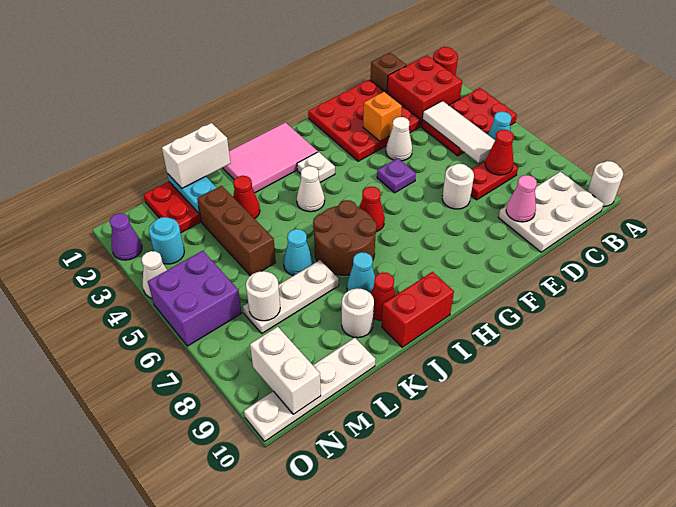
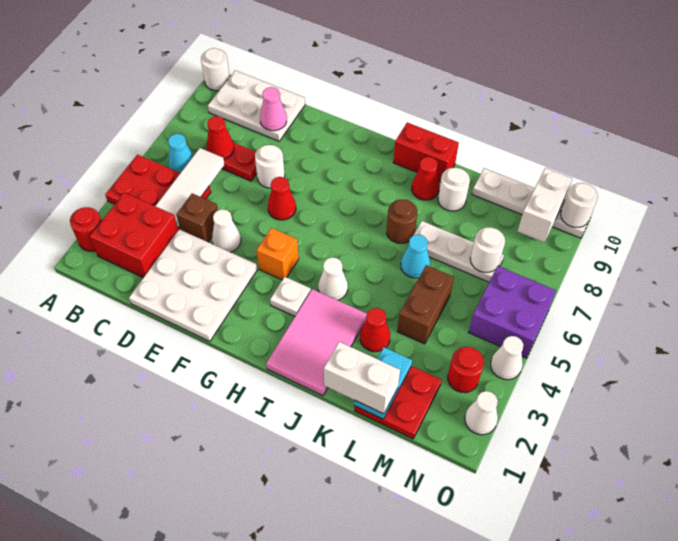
brown 1x1 brick [370,53,406,93] -> brown 1x1 brick moved to [176,193,218,242]
red 3x3 plate [308,80,420,161] -> white 3x3 plate [129,229,257,341]
orange 1x1 brick [363,92,402,141] -> orange 1x1 brick moved to [257,228,299,280]
purple 1x1 plate [377,158,416,193] -> none
pink 2x3 tile [223,122,318,193] -> pink 2x3 tile turned to [266,289,367,396]
red 1x1 cone [359,187,385,232] -> red 1x1 cone moved to [268,177,296,220]
brown 2x2 round brick [313,200,377,275] -> brown 1x1 round brick [387,200,417,243]
cyan 1x1 cone [347,252,375,293] -> none
brown 1x3 brick [197,186,276,276] -> brown 1x2 brick [397,265,454,344]
cyan 1x1 round brick [149,217,184,264] -> red 1x1 round brick [448,347,484,393]
purple 1x1 cone [109,213,142,260] -> white 1x1 cone [465,391,498,435]
none -> white 1x1 round brick [561,183,598,227]

